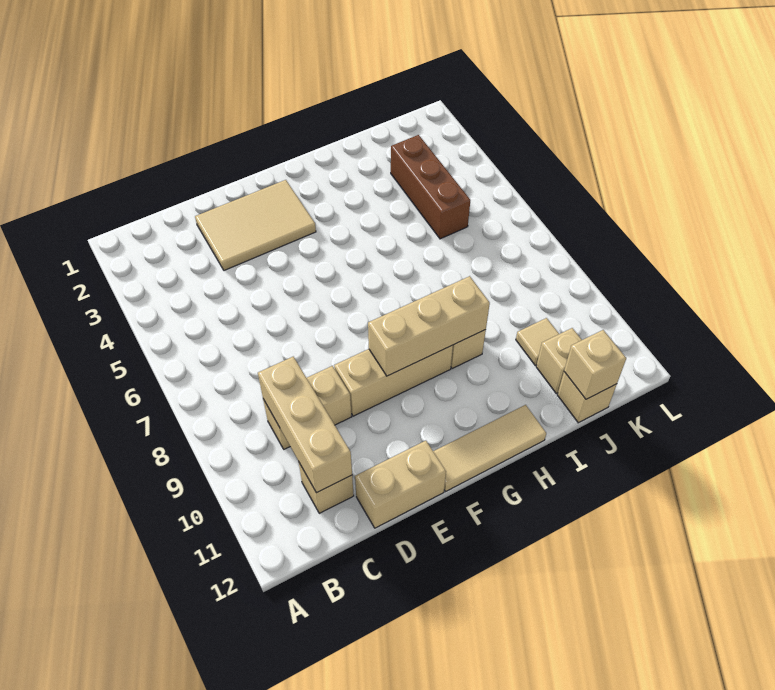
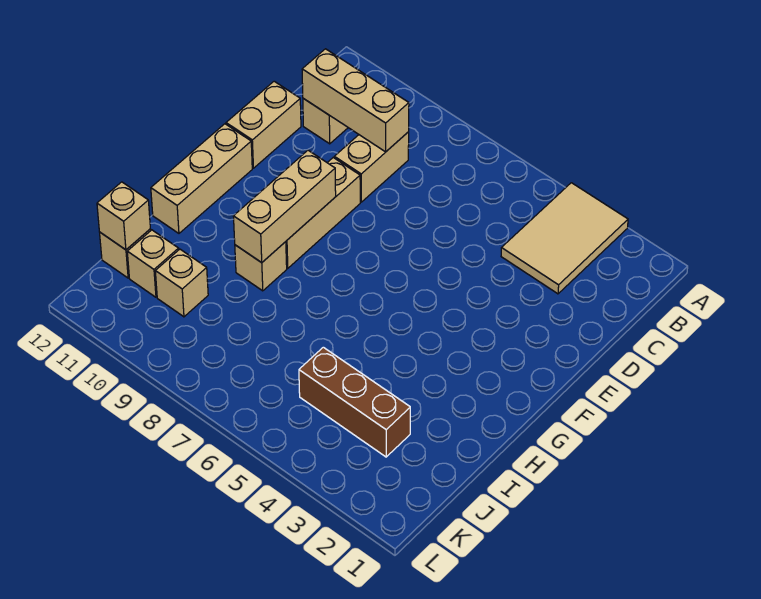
tan 2x3 tile [195,180,316,271] -> tan 2x3 tile moved to [501,183,628,294]
tan 1x3 tile [433,405,546,491] -> tan 1x3 brick [151,124,252,233]
tan 1x1 tile [516,318,559,365] -> tan 1x1 brick [155,249,208,317]

